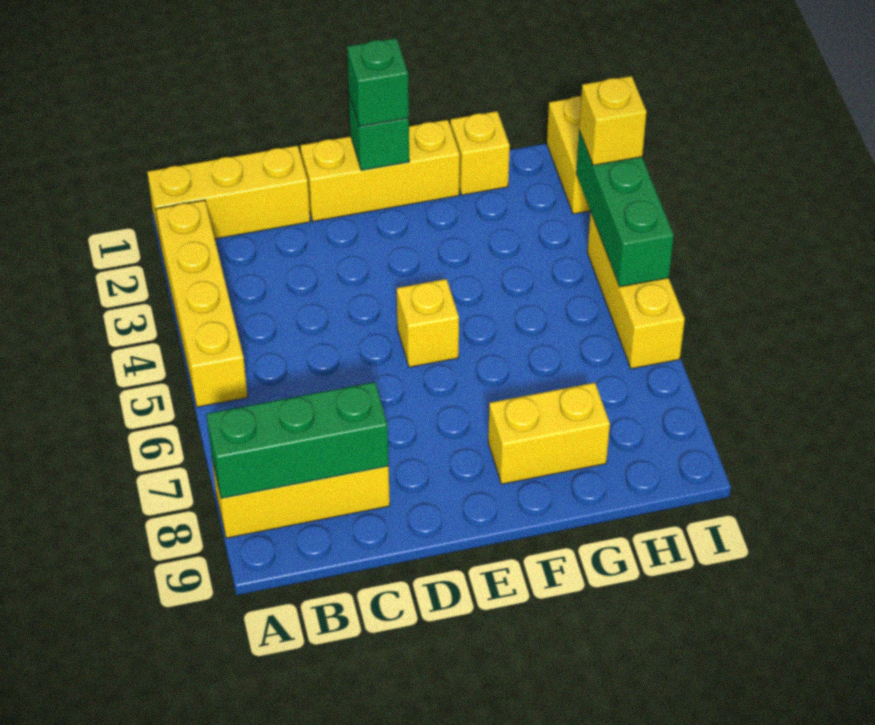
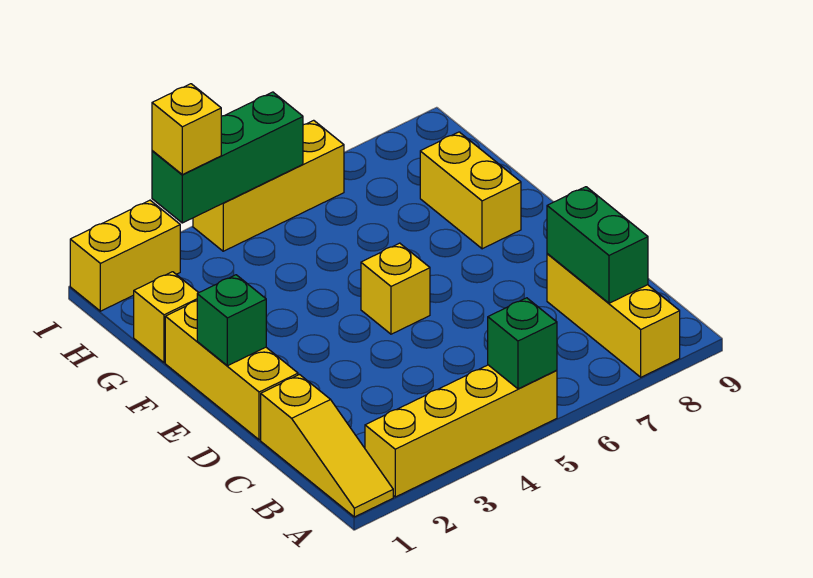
yellow 1x3 brick [147,146,310,245] -> yellow 1x3 slope [261,375,393,517]
green 1x3 brick [206,382,389,498] -> green 1x2 brick [547,187,648,303]
green 1x1 brick [347,38,409,126] -> green 1x1 brick moved to [488,298,557,389]

